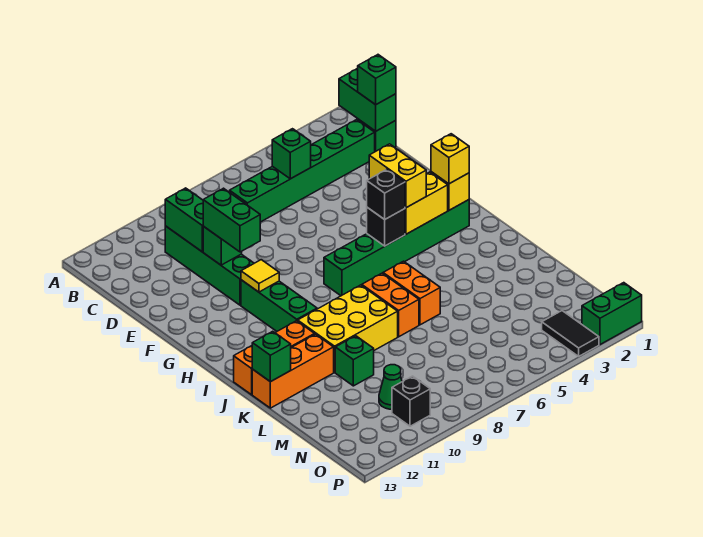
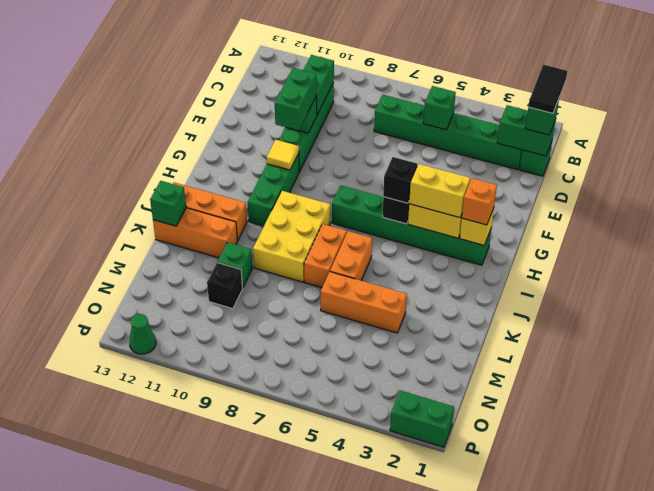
green 1x2 brick [339,68,396,131] -> green 1x2 brick turned to [497,105,556,156]
yellow 1x2 brick [369,144,426,208] -> yellow 1x2 brick turned to [409,164,470,218]
yellow 1x1 brick [431,134,469,184] -> orange 1x1 brick [462,178,497,225]
yellow 2x3 brick [298,285,398,372] -> yellow 2x3 brick turned to [253,191,330,282]
none -> orange 1x3 brick [321,272,407,333]
green 1x1 cone [379,365,402,409] -> green 1x1 cone moved to [129,314,156,354]
black 1x2 tile [542,311,599,356] -> black 1x2 tile moved to [528,65,567,113]
black 1x1 brick [392,376,430,426] -> black 1x1 brick moved to [207,263,243,309]

